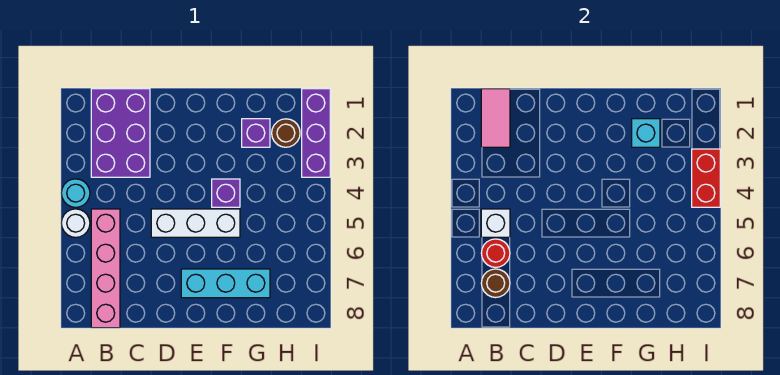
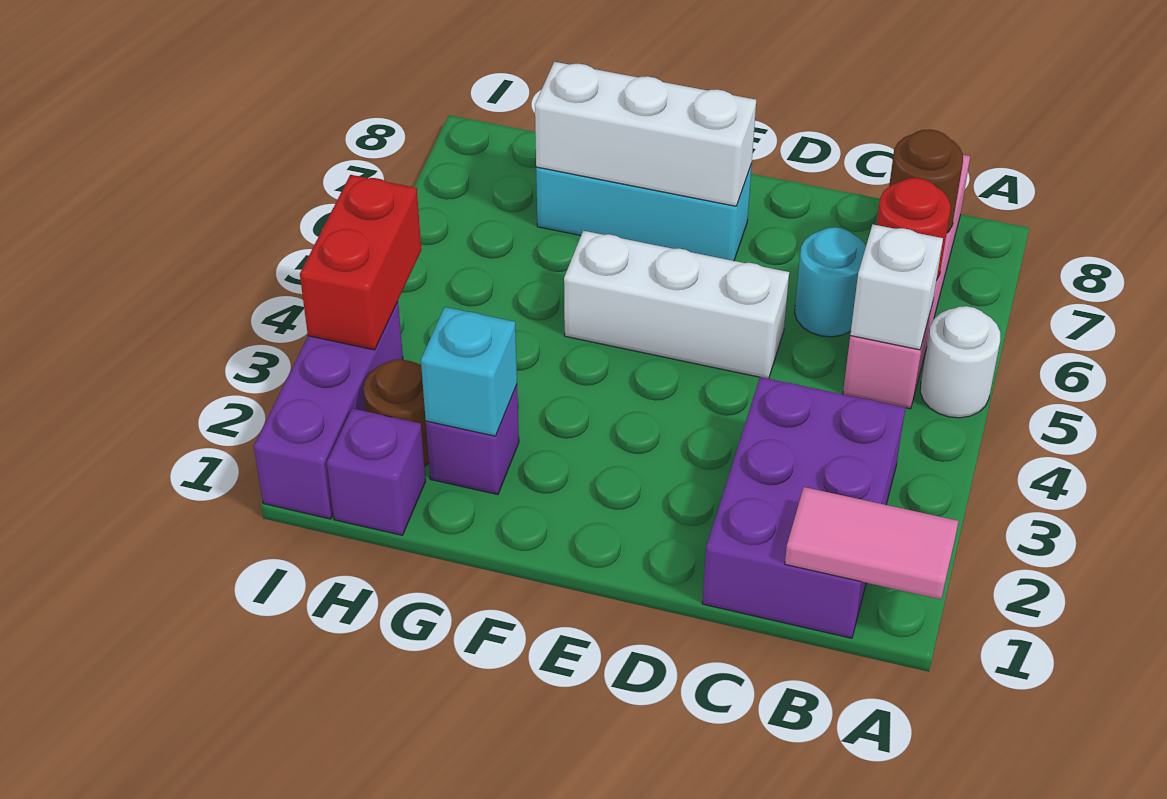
cyan 1x1 round brick [61,179,90,207] -> cyan 1x1 round brick moved to [795,227,866,337]
pink 1x2 tile [481,89,510,147] -> pink 1x2 tile turned to [785,487,958,599]
none -> white 1x3 brick [535,62,756,206]
purple 1x1 brick [212,179,240,207] -> purple 1x1 brick moved to [327,408,426,535]

